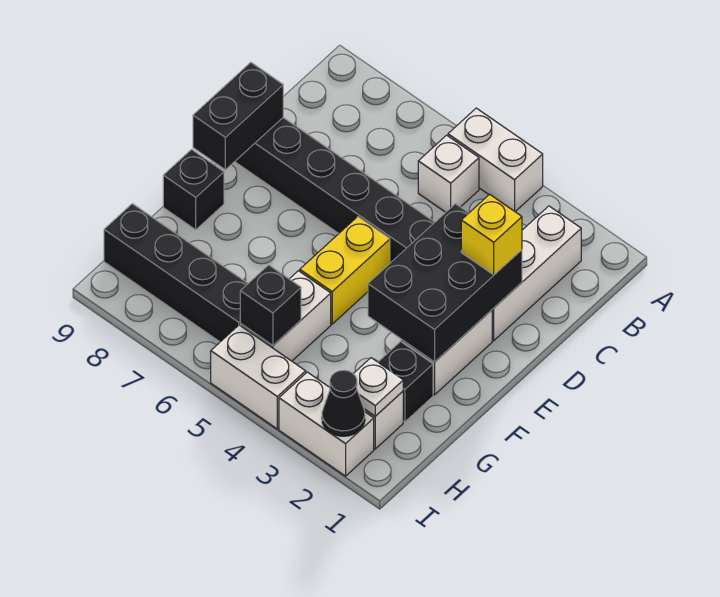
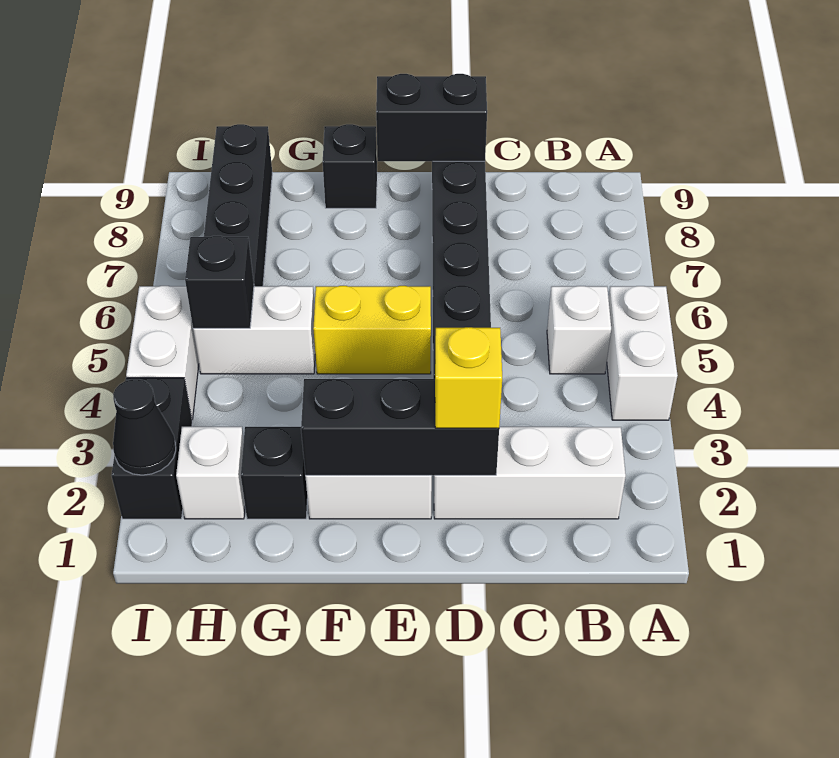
black 2x3 brick [368,204,522,362] -> black 1x3 brick [301,379,499,476]
white 1x1 plate [353,358,403,416] -> none
white 1x2 brick [279,372,374,476] -> black 1x2 brick [111,378,192,519]

